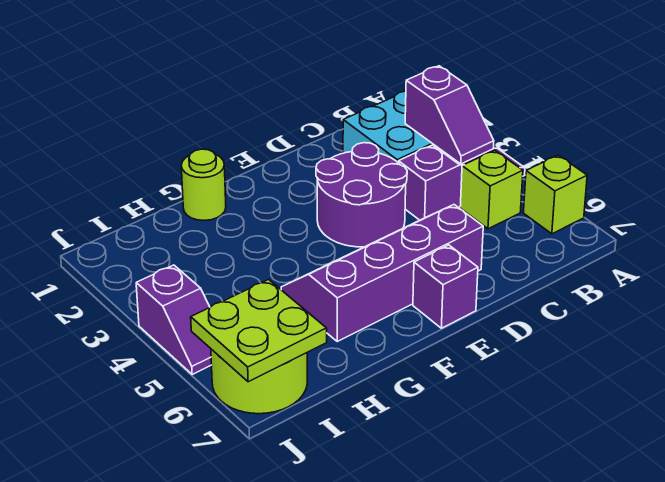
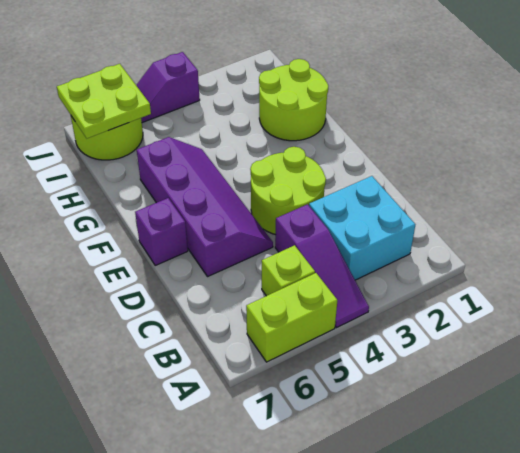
lime 1x1 brick [523,155,587,234] -> lime 1x2 brick [246,273,337,362]
purple 1x2 slope [405,66,494,164] -> none
purple 2x2 round brick [316,143,407,247] -> lime 2x2 round brick [250,147,326,235]
lime 1x1 round brick [181,149,226,221] -> lime 2x2 round brick [259,59,328,141]

